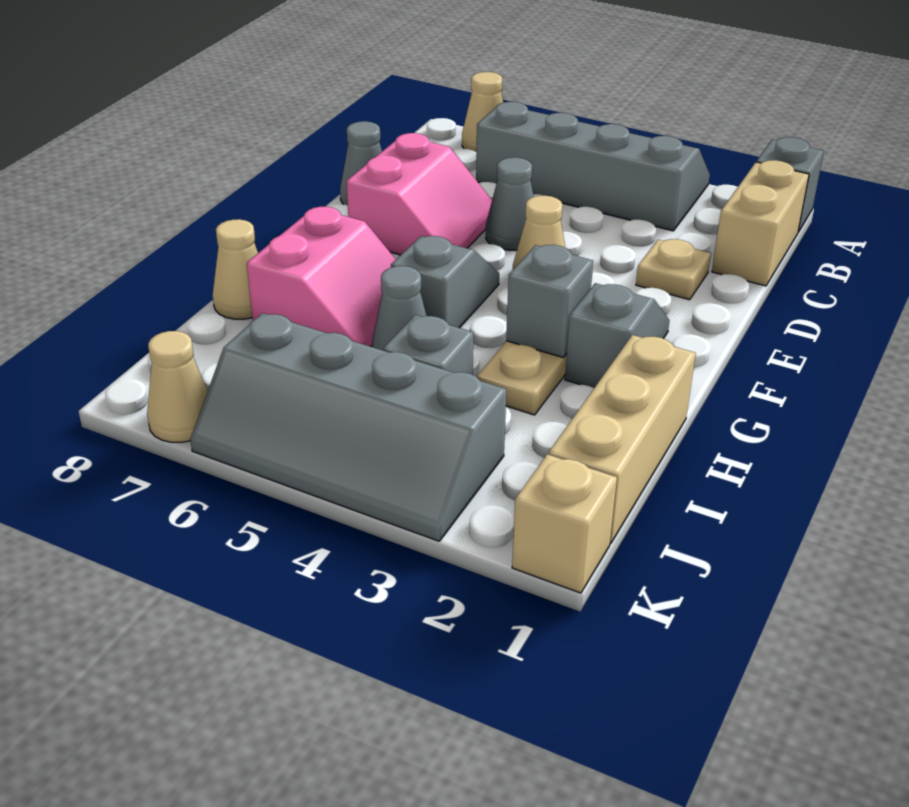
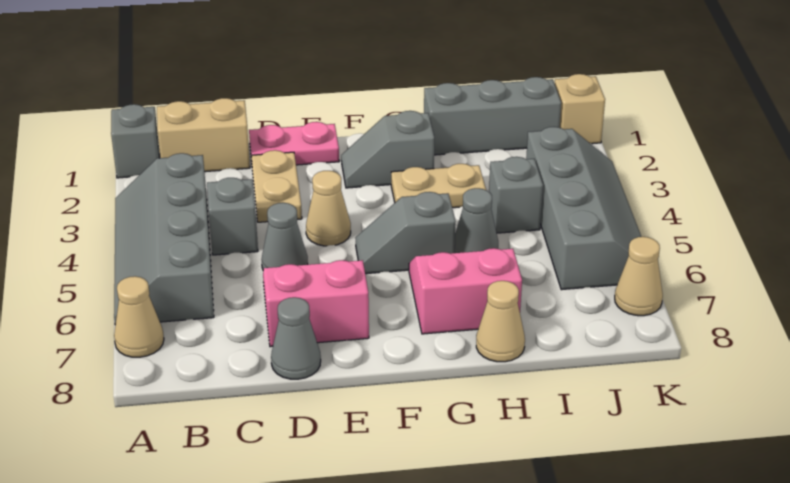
none -> pink 1x2 plate [249,122,339,165]
tan 1x1 plate [636,239,711,300] -> tan 1x2 plate [251,150,302,222]
grey 1x1 brick [506,245,593,358] -> grey 1x1 brick moved to [207,178,258,255]
tan 1x3 brick [549,335,696,544] -> grey 1x3 brick [424,77,561,155]

